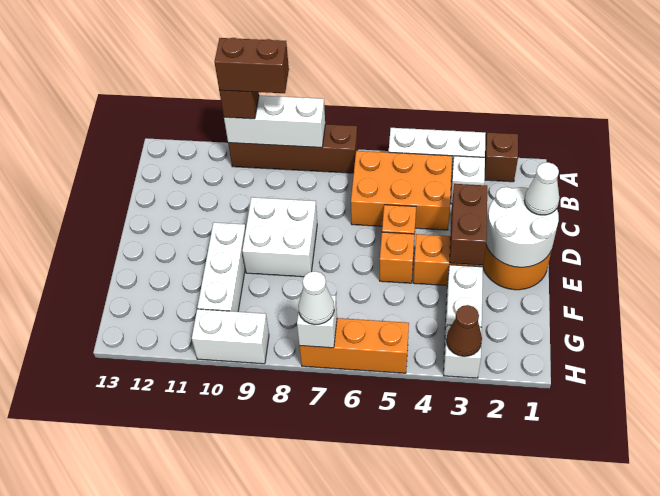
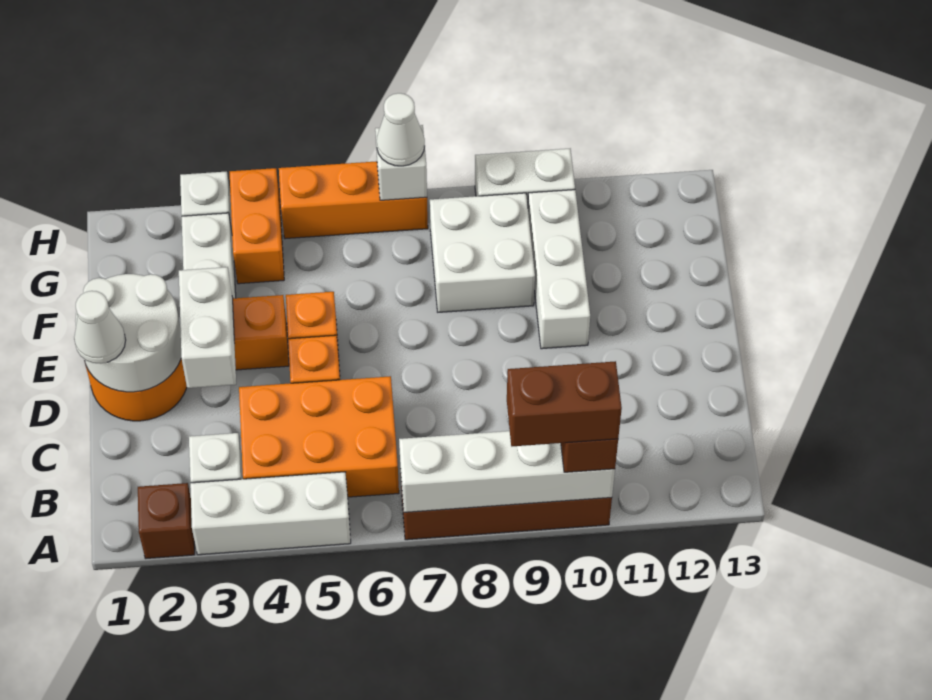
white 1x3 brick [224,95,325,148] -> white 1x4 brick [399,431,615,512]
brown 1x2 brick [450,184,487,265] -> white 1x2 brick [179,267,236,388]
white 2x2 brick [242,197,317,277] -> white 2x2 brick moved to [430,193,535,312]
none -> orange 1x2 brick [230,168,284,284]
brown 1x1 cone [446,305,482,356] -> none

